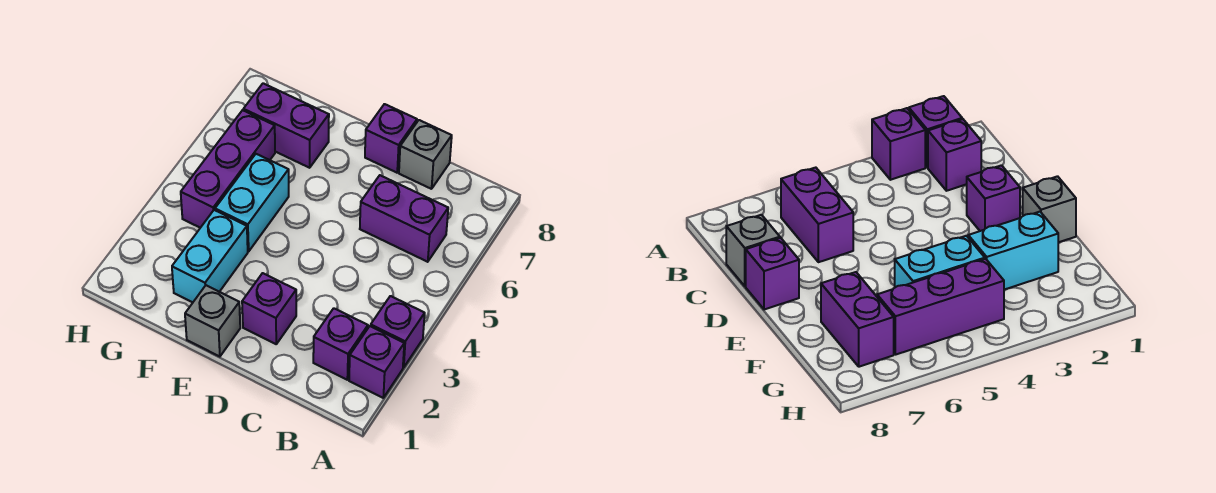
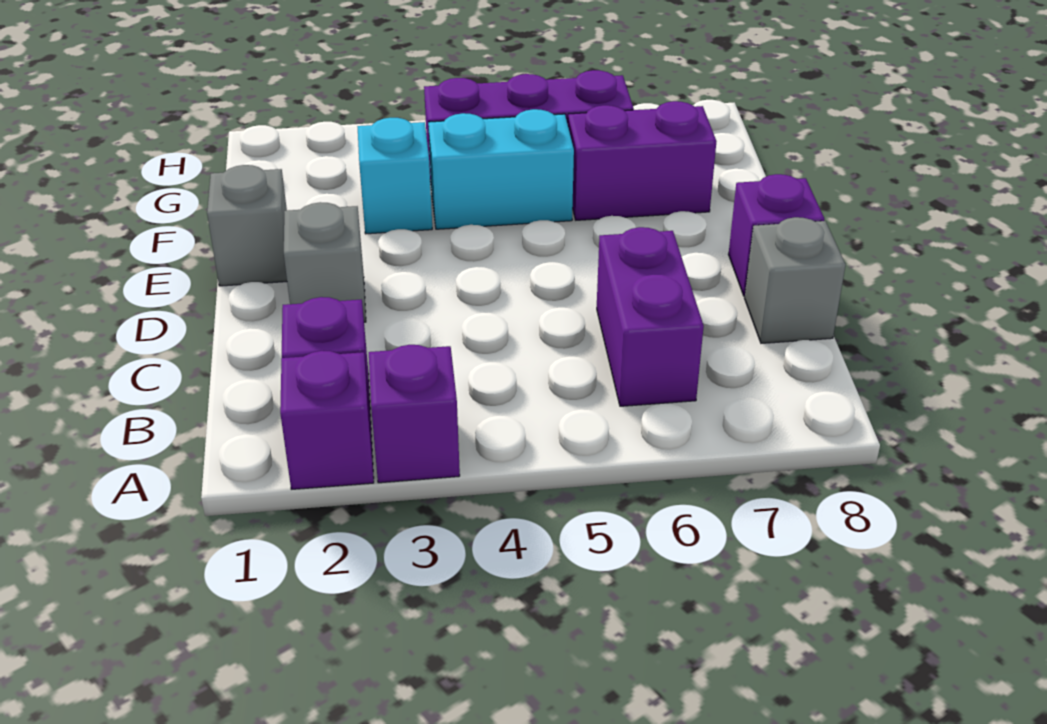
purple 1x1 brick [242,273,296,344] -> grey 1x1 brick [284,202,366,322]
cyan 1x2 brick [172,210,248,302] -> cyan 1x1 brick [357,118,432,234]
purple 1x2 brick [243,83,329,168] -> purple 1x2 brick turned to [568,101,716,220]

